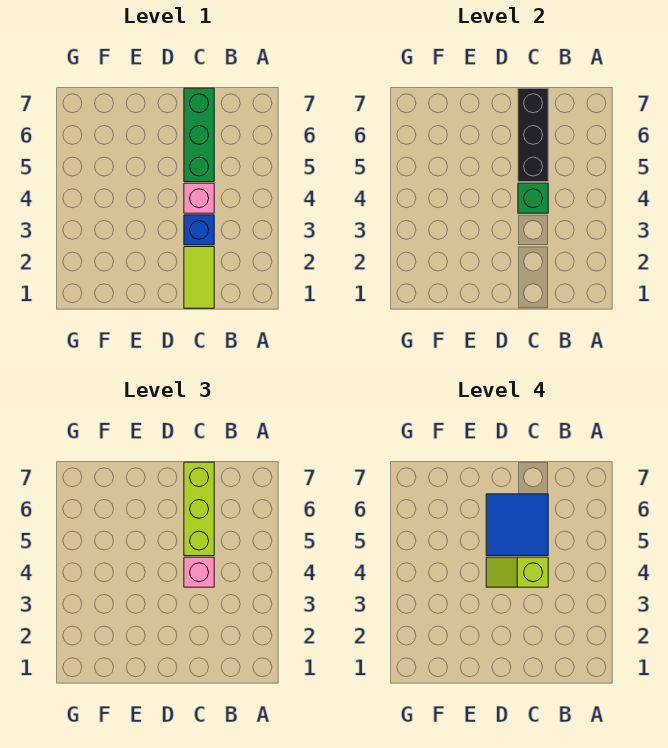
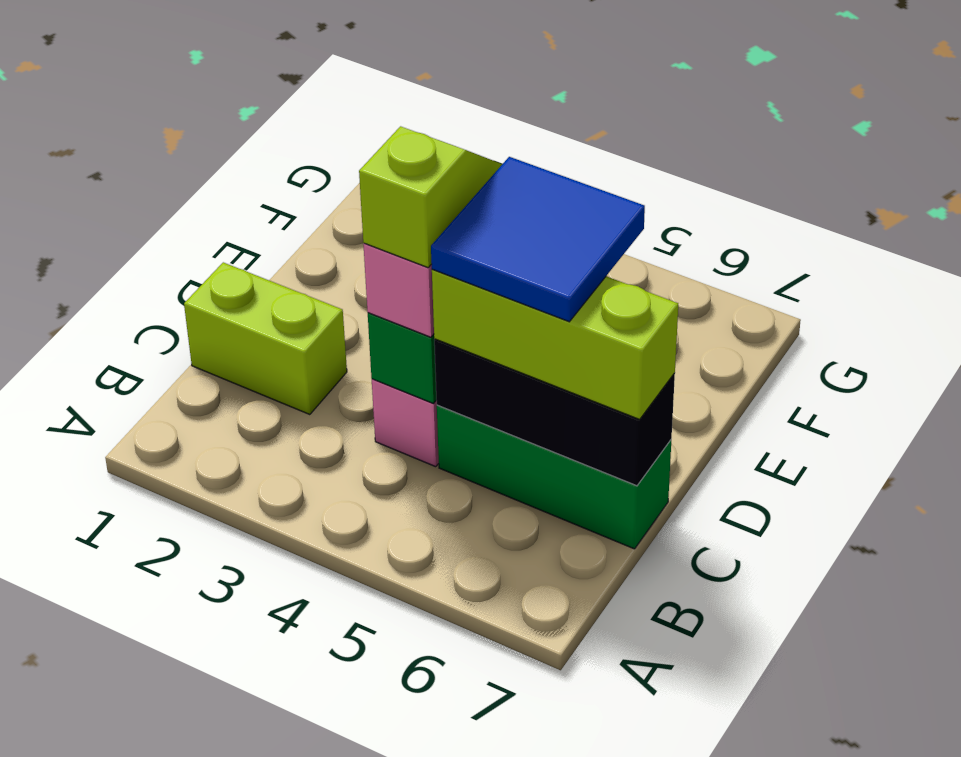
lime 1x2 tile [184,247,214,308] -> lime 1x2 brick [184,262,347,415]
blue 1x1 brick [184,215,214,245] -> none

